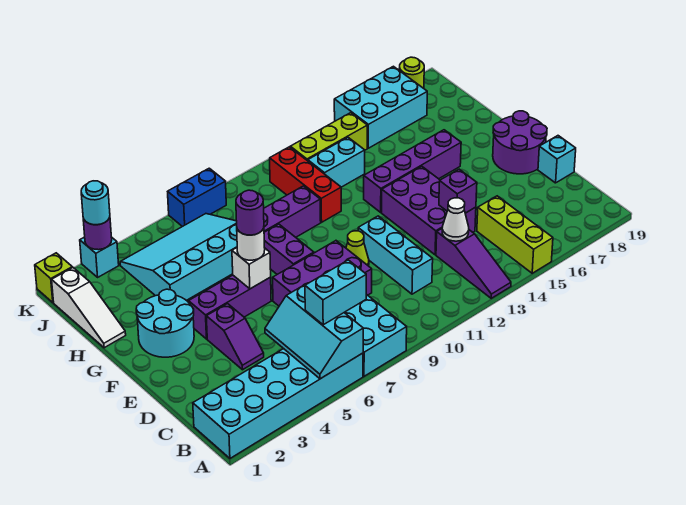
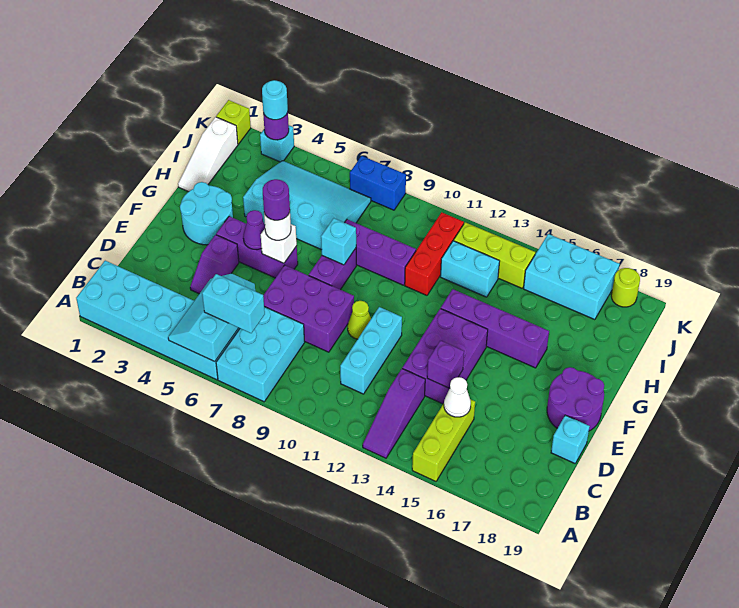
white 1x1 cone [442,198,469,241] -> white 1x1 cone moved to [444,377,471,417]
none -> purple 1x1 cone [243,210,265,250]
none -> cyan 1x1 brick [321,218,356,265]

